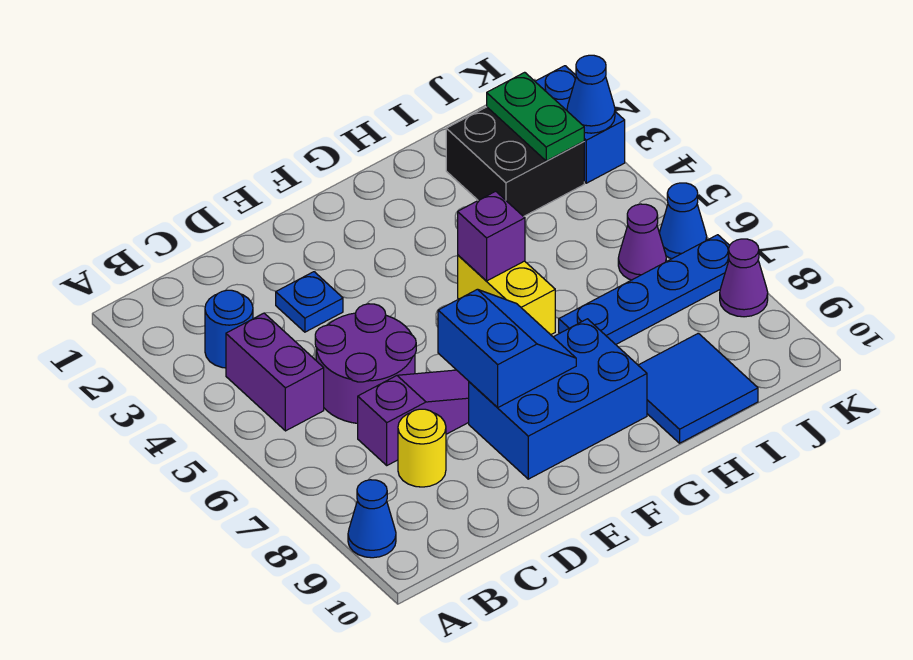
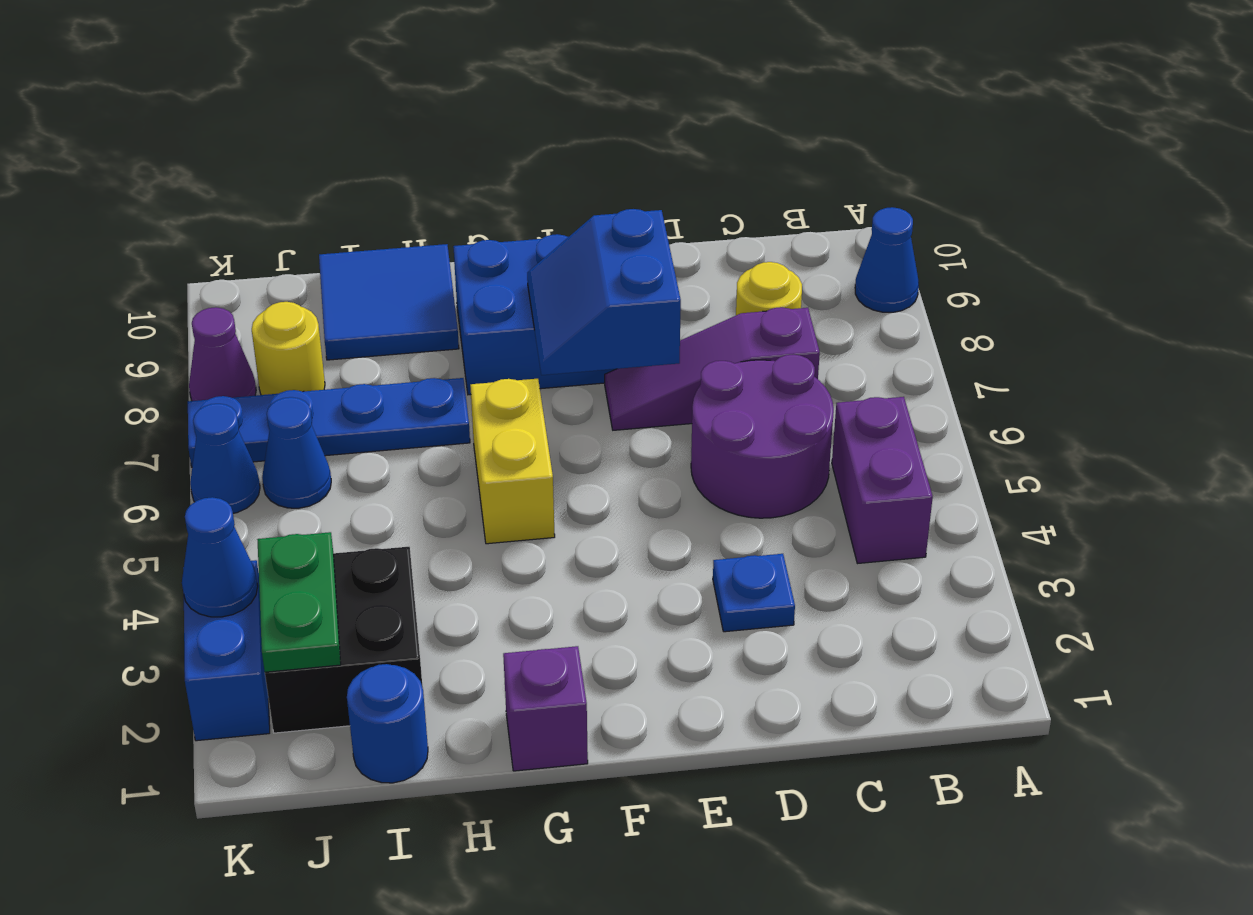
blue 1x1 round brick [205,290,253,368] -> blue 1x1 round brick moved to [347,664,428,783]
purple 1x1 brick [458,191,525,281] -> purple 1x1 brick moved to [503,646,588,771]
purple 1x1 cone [618,204,666,280] -> blue 1x1 cone [262,397,331,508]
none -> yellow 1x1 round brick [252,302,325,395]

